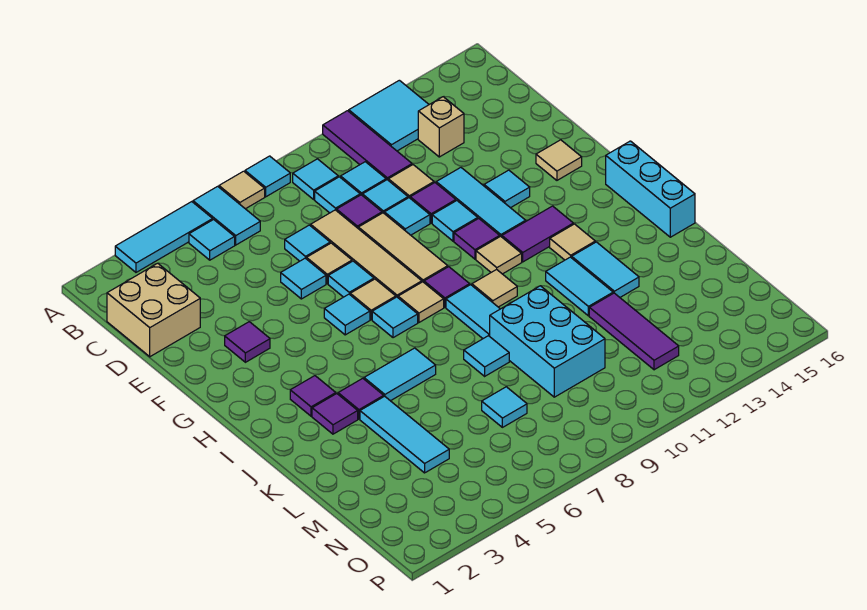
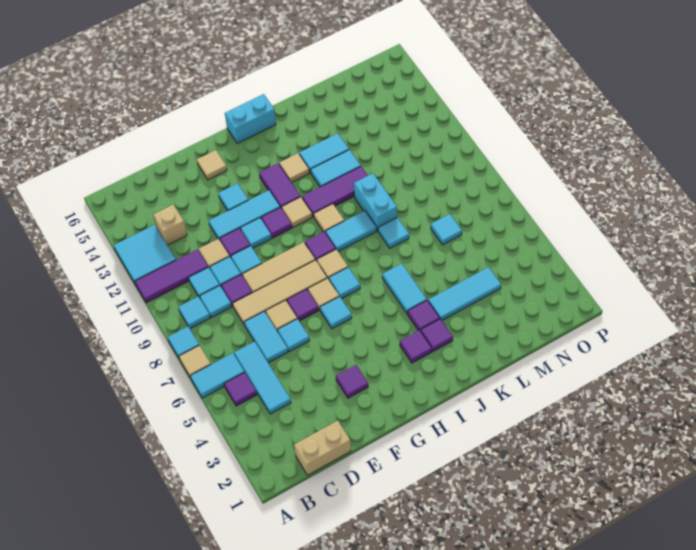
cyan 1x3 tile [115,202,213,272] -> cyan 1x3 tile moved to [234,341,291,414]
cyan 1x1 tile [189,219,235,260] -> purple 1x1 tile [224,373,257,406]
tan 2x2 brick [107,263,200,357] -> tan 1x2 brick [294,421,351,475]
cyan 1x1 tile [285,225,330,261] -> cyan 1x2 tile [244,311,288,363]
cyan 1x1 tile [328,261,374,297] -> purple 1x1 tile [287,289,319,321]
cyan 1x3 brick [606,141,695,237] -> cyan 1x2 brick [225,94,276,143]
cyan 2x3 brick [490,286,605,397] -> cyan 1x2 brick [354,173,397,231]
purple 1x3 tile [589,293,679,370] -> purple 1x3 tile moved to [302,167,368,217]

